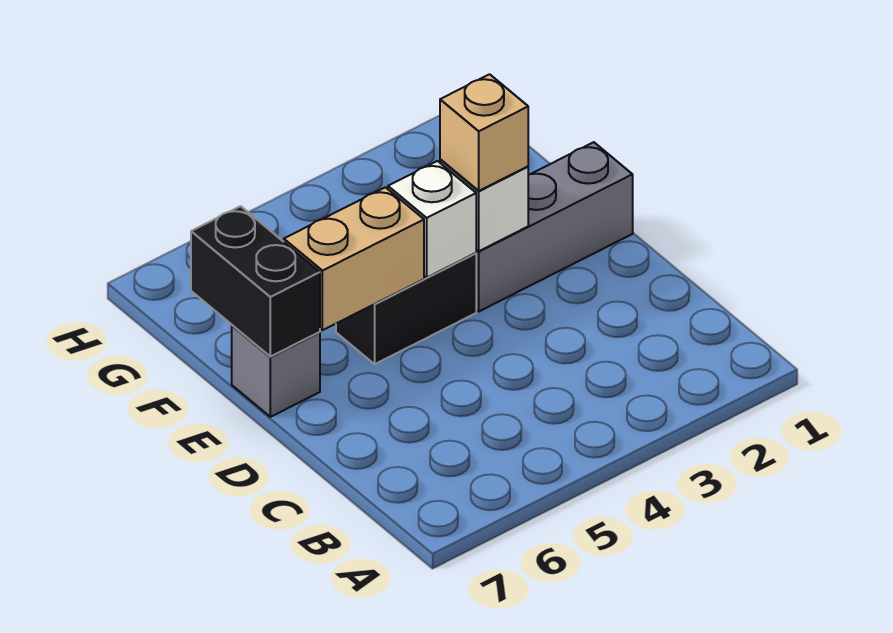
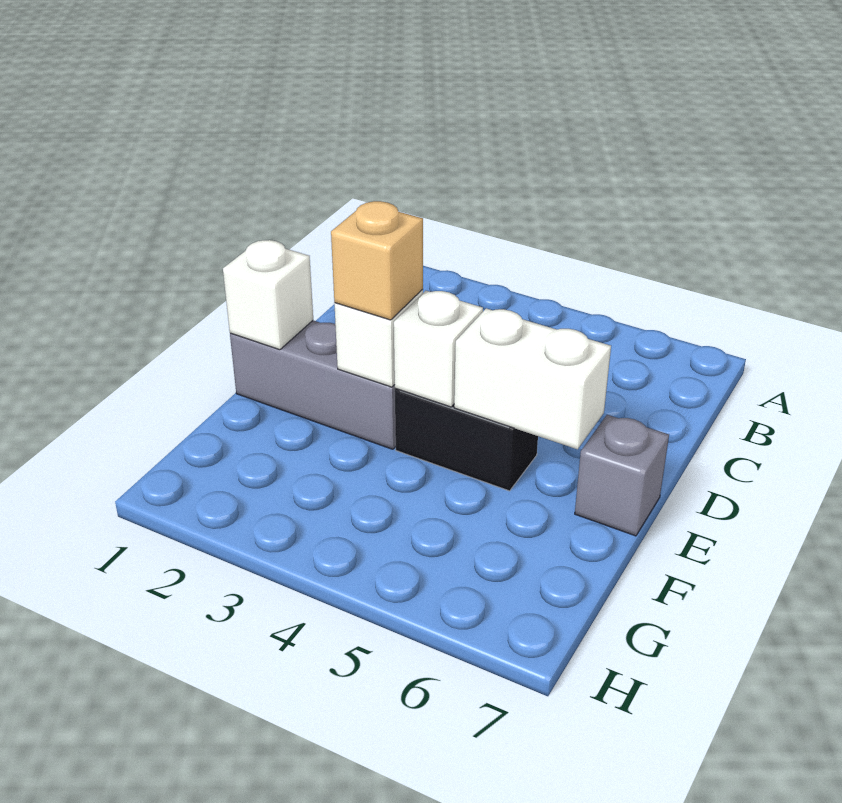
none -> white 1x1 brick [223,240,313,350]
tan 1x2 brick [284,187,424,330] -> white 1x2 brick [454,308,611,449]
black 1x2 brick [191,206,320,357] -> none

